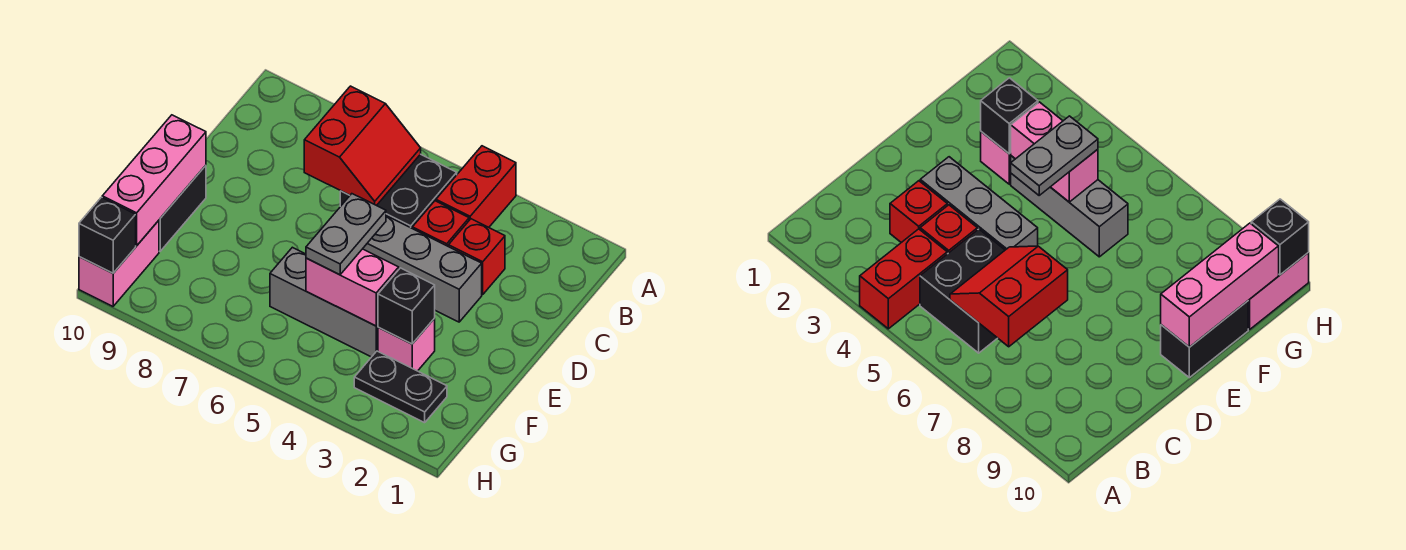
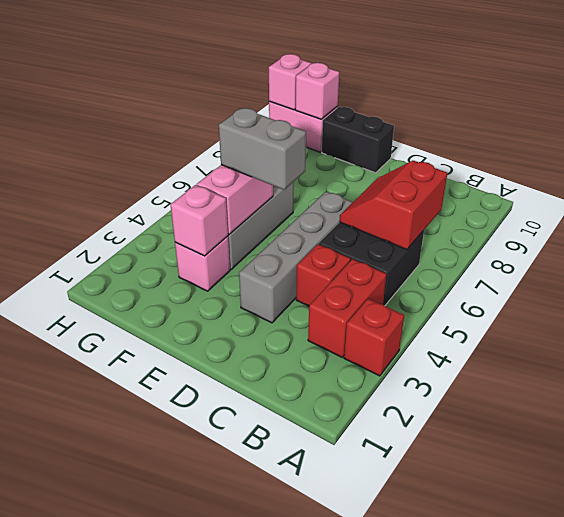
red 1x2 brick [436,146,516,227] -> red 1x2 brick turned to [308,259,387,357]
red 2x2 slope [304,86,421,206] -> red 2x2 slope turned to [339,161,447,250]
red 1x1 brick [448,219,505,295] -> red 1x1 brick moved to [344,299,404,376]
grey 1x3 brick [363,216,482,322] -> grey 1x4 brick [239,192,353,323]
grey 1x2 plate [306,194,386,275] -> grey 1x2 brick [219,108,306,190]
pink 1x3 brick [102,115,206,246] -> pink 1x1 brick [295,63,339,119]
black 1x1 brick [378,268,435,344] -> pink 1x1 brick [171,185,228,256]
black 1x2 plate [354,351,447,423] -> none
black 1x1 brick [79,197,136,273] -> pink 1x1 brick [269,54,312,110]

